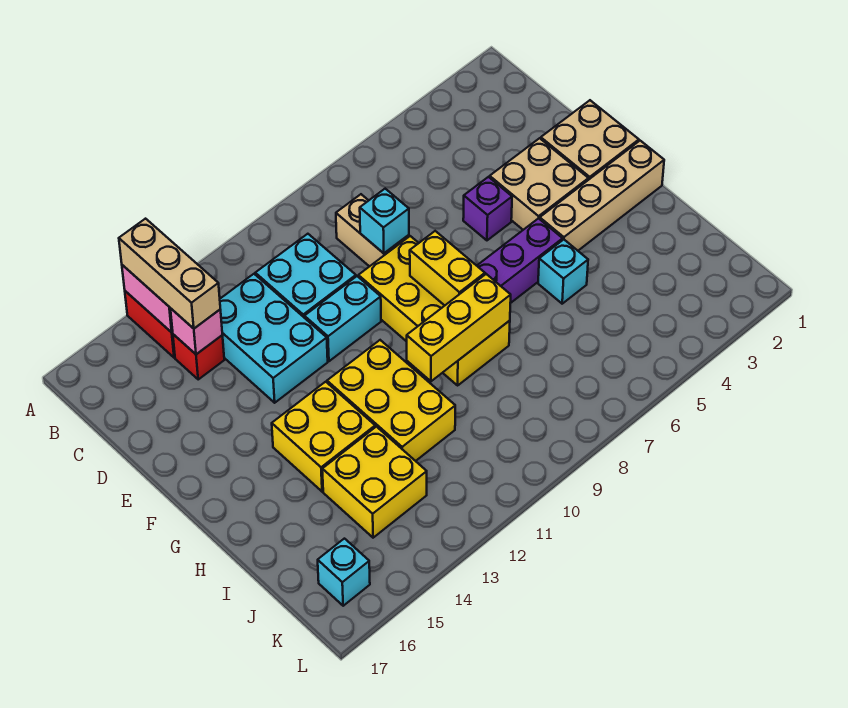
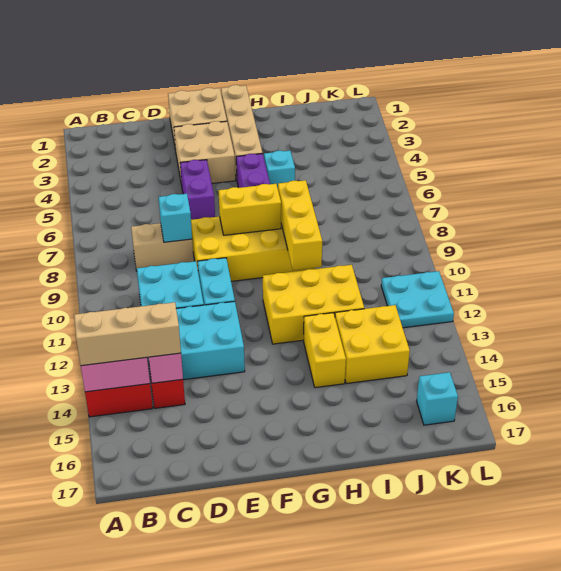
purple 1x1 brick [463,177,512,240] -> purple 1x2 brick [180,160,215,220]
yellow 2x2 brick [272,382,375,492] -> yellow 1x2 brick [303,313,346,388]
none -> cyan 2x2 plate [381,271,454,328]

